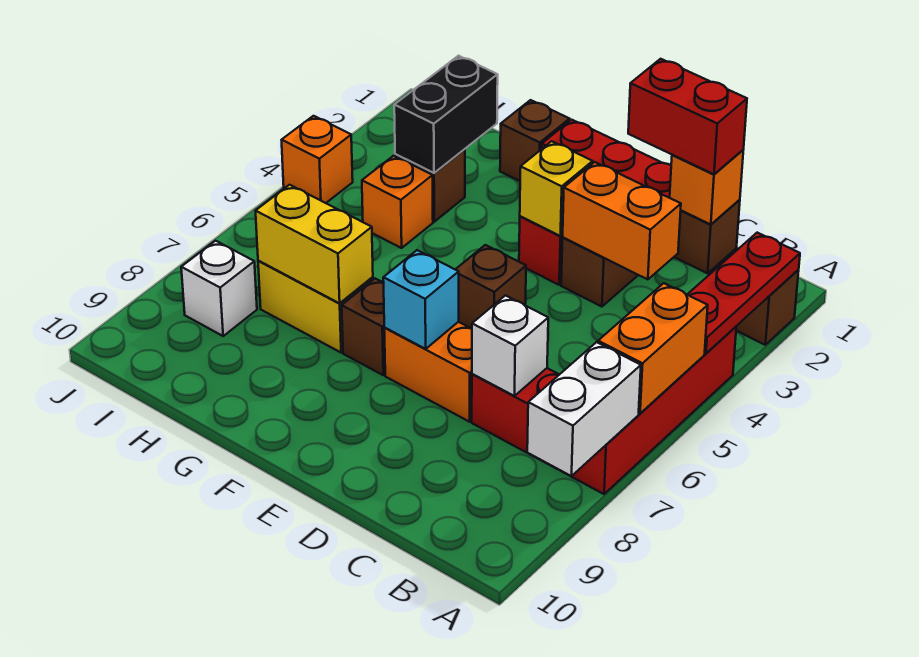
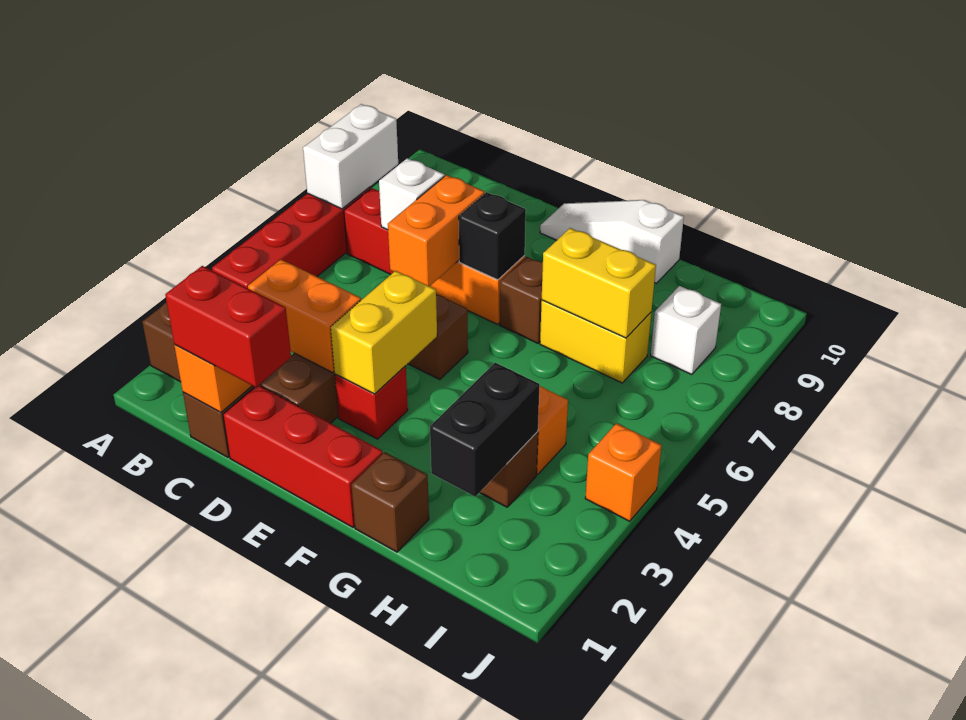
red 1x3 plate [687,233,800,353] -> none
orange 1x2 brick [598,283,708,413] -> orange 1x2 brick moved to [388,175,485,286]
yellow 1x1 brick [520,141,593,236] -> yellow 1x2 brick [331,271,437,394]
cyan 1x1 brick [383,250,459,349] -> black 1x1 brick [459,192,526,280]
none -> white 1x3 slope [540,200,684,283]

